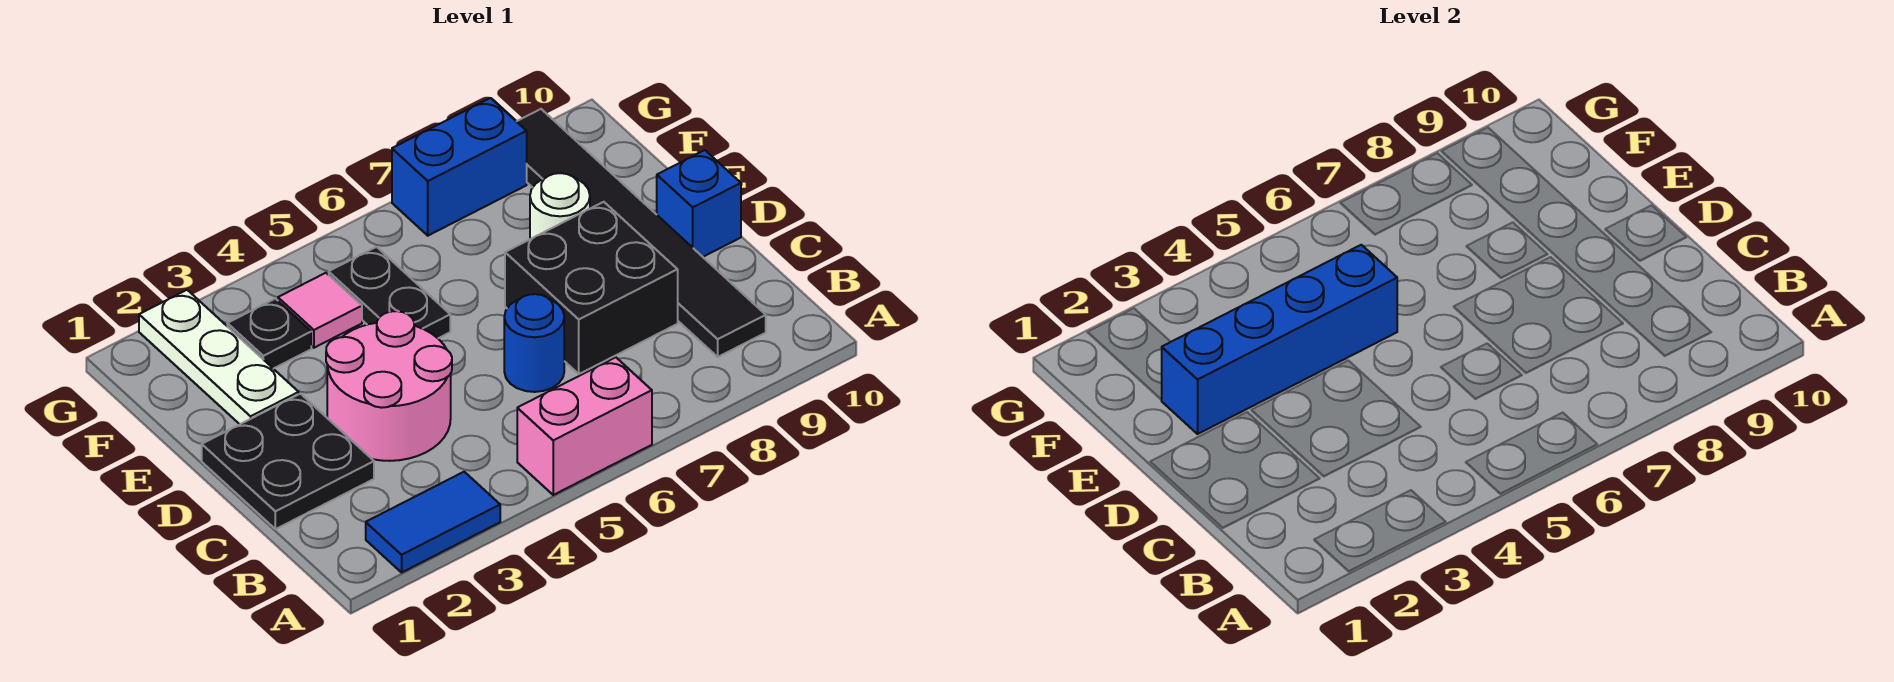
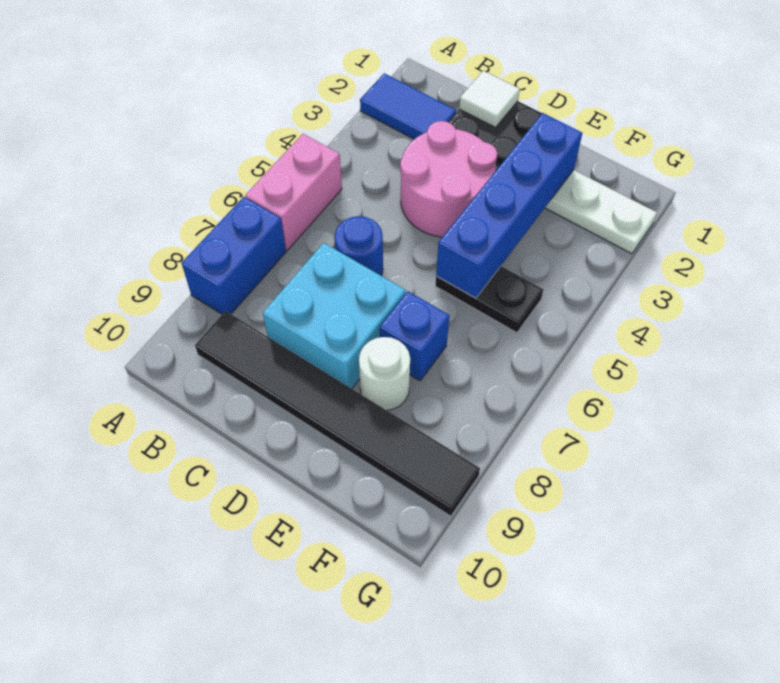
blue 1x2 tile [366,472,500,572] -> blue 1x2 tile turned to [360,73,456,139]
none -> white 1x1 tile [459,71,520,127]
black 2x2 brick [505,202,678,374] -> cyan 2x2 brick [263,243,406,389]
blue 1x1 brick [657,150,741,257] -> blue 1x1 brick moved to [380,291,450,381]
black 1x1 plate [227,299,311,369] -> none
pink 1x1 tile [278,273,362,348] -> none
blue 1x2 brick [392,98,527,236] -> blue 1x2 brick moved to [182,197,286,314]

